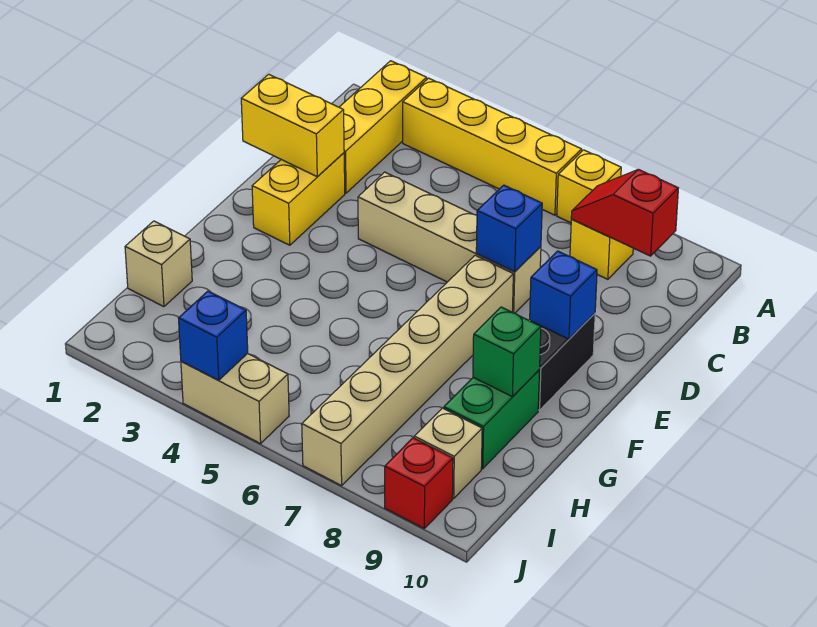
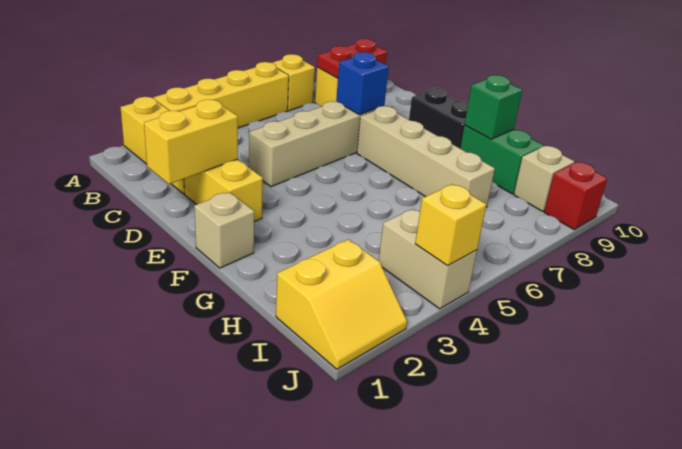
red 1x2 slope [571,169,678,256] -> red 1x2 plate [317,39,387,78]
tan 1x6 brick [302,255,513,486] -> tan 1x4 brick [357,106,495,207]
blue 1x1 brick [530,251,597,339] -> none
tan 1x1 brick [125,221,192,307] -> tan 1x1 brick moved to [194,192,254,268]
none -> yellow 2x2 slope [276,239,407,369]
tan 1x2 brick [181,353,289,444] -> tan 1x2 brick turned to [379,209,477,309]
blue 1x1 brick [179,291,248,380] -> yellow 1x1 brick [415,184,486,266]

